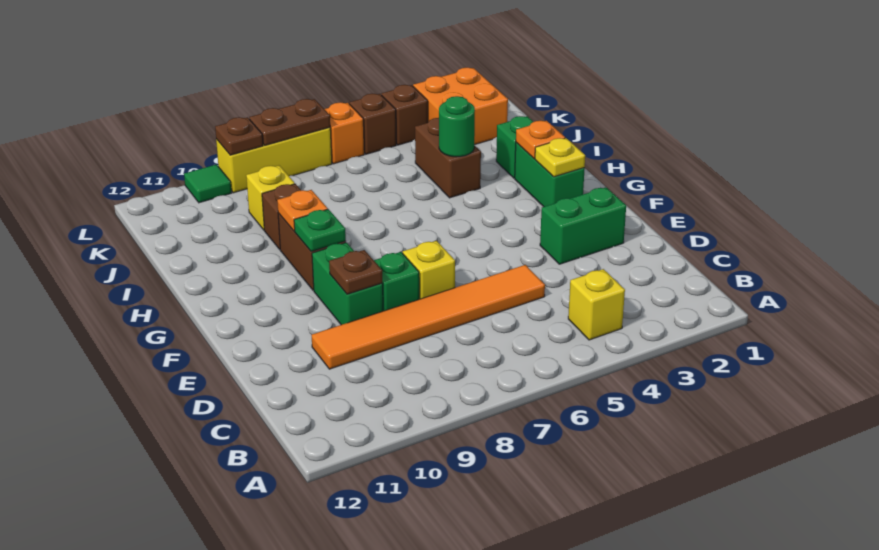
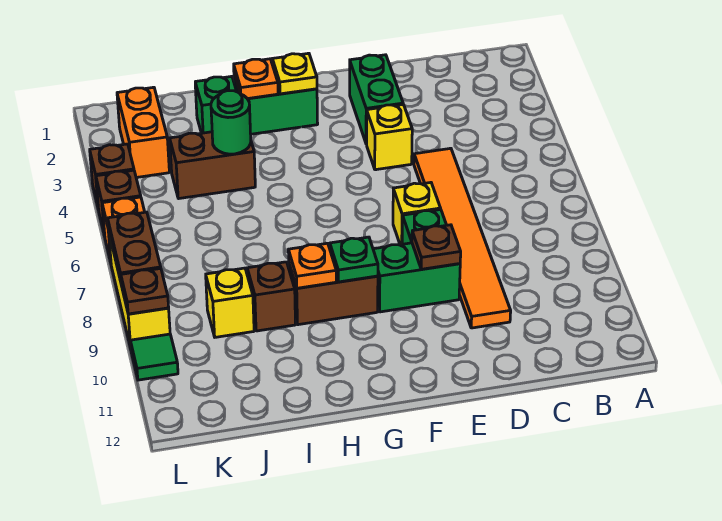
yellow 1x1 brick [568,269,625,340] -> yellow 1x1 brick moved to [367,104,412,170]
orange 2x2 brick [413,68,508,145] -> orange 1x2 brick [117,87,169,178]

